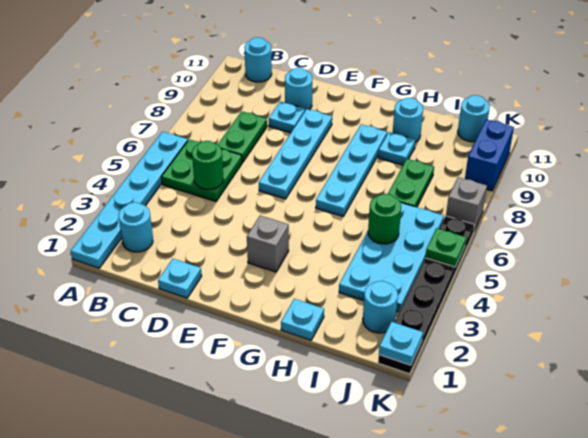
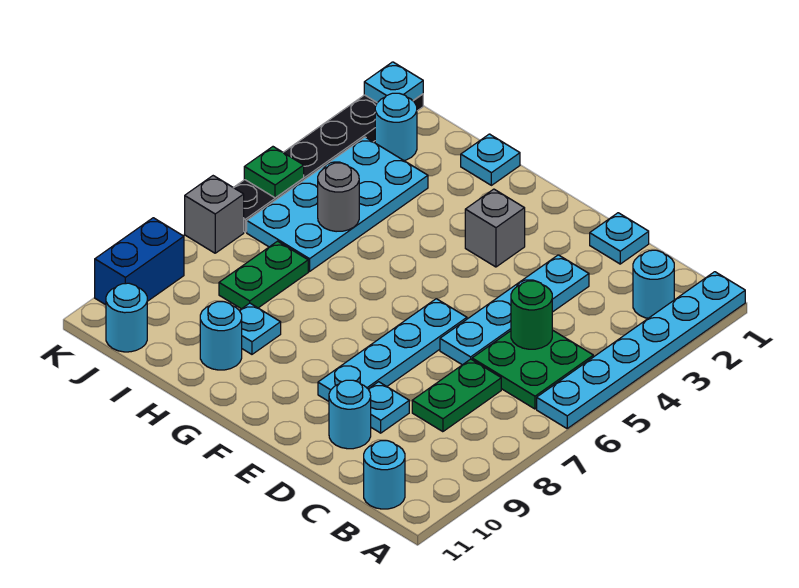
cyan 1x4 plate [316,124,387,216] -> cyan 1x4 plate moved to [440,255,589,365]
green 1x1 round brick [368,194,401,244] -> grey 1x1 round brick [318,163,359,232]

